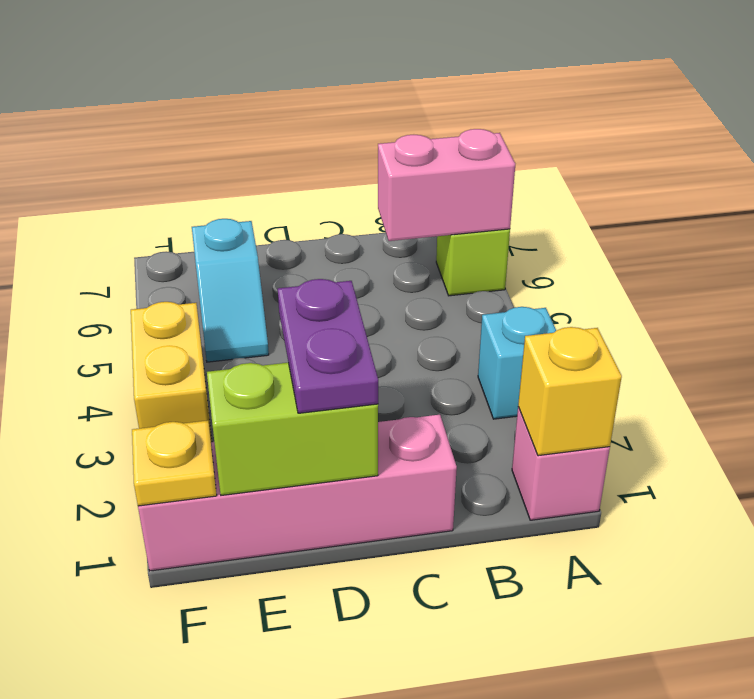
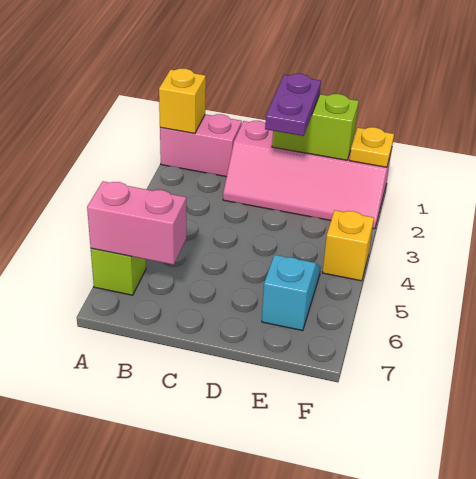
pink 1x1 brick [512,407,610,520] -> pink 1x2 brick [160,114,242,177]
cyan 1x1 brick [478,307,556,419] -> none
yellow 1x2 brick [131,302,212,442] -> yellow 1x1 brick [322,210,374,281]

